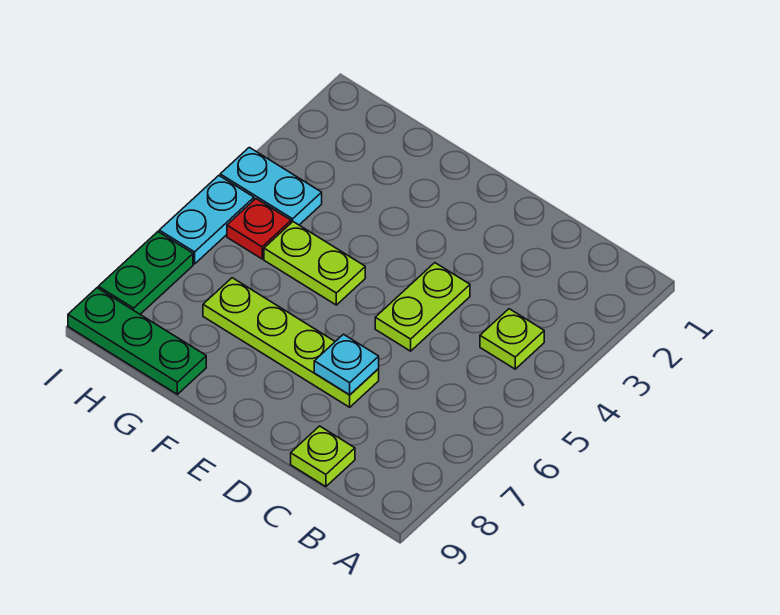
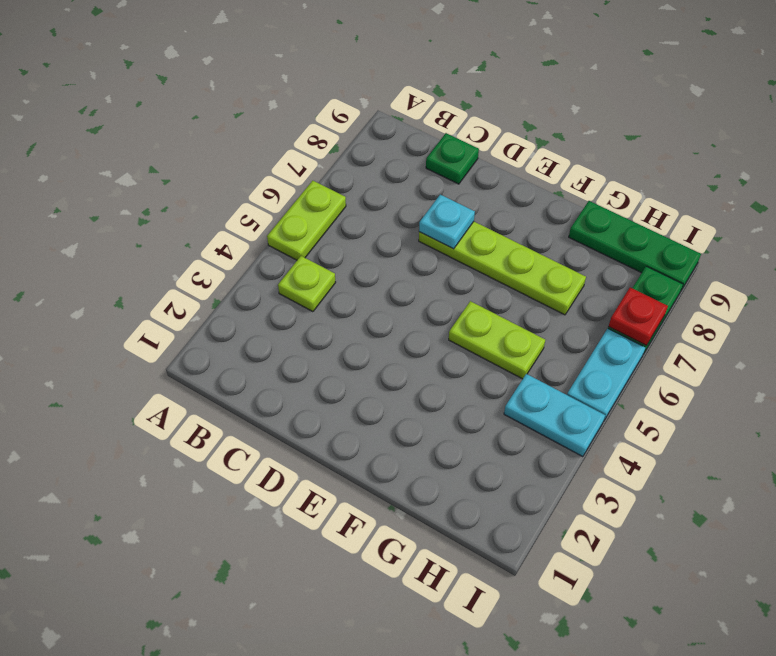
lime 1x1 plate [291,426,355,487] -> green 1x1 plate [426,133,479,184]
lime 1x2 plate [375,263,470,351] -> lime 1x2 plate moved to [267,181,346,260]
red 1x1 plate [227,199,291,259] -> red 1x1 plate moved to [609,288,668,346]

